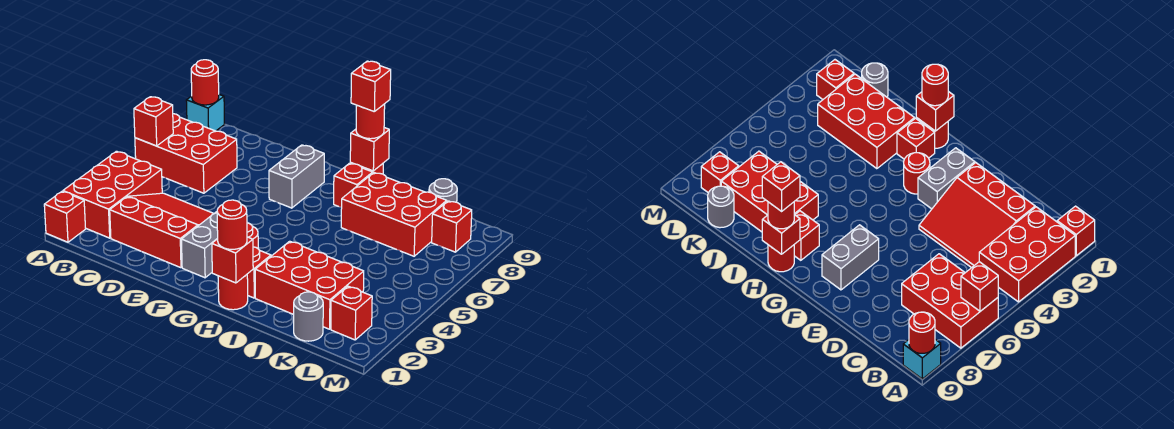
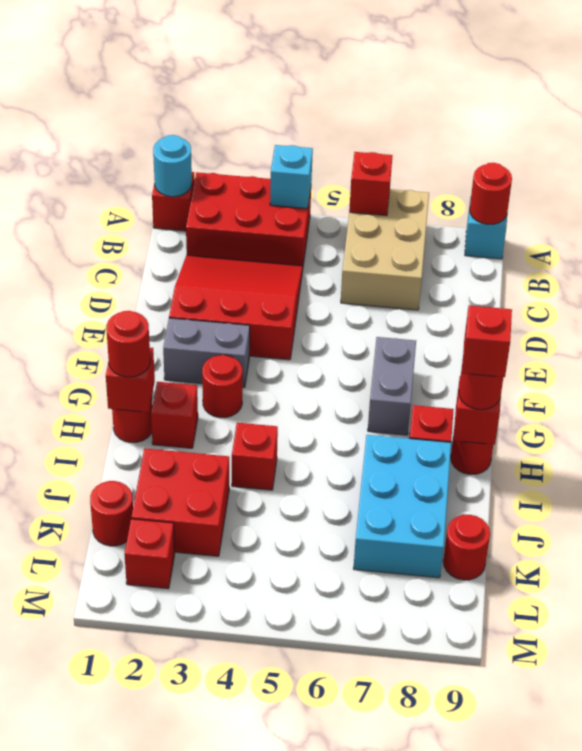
none -> cyan 1x1 round brick [153,135,192,197]
none -> cyan 1x1 brick [270,145,313,209]
red 2x3 brick [135,114,237,193] -> tan 2x3 brick [341,189,429,310]
red 3x3 slope [110,193,214,268] -> red 3x3 slope turned to [169,255,303,360]
grey 1x2 brick [269,145,324,208] -> grey 1x2 brick turned to [368,337,416,435]
red 2x3 brick [255,241,364,329] -> red 2x2 brick [131,448,229,556]
red 2x3 brick [341,173,447,256] -> cyan 2x3 brick [353,435,451,578]
grey 1x1 round brick [294,292,323,341] -> red 1x1 round brick [90,481,133,546]
grey 1x1 round brick [429,179,457,202] -> red 1x1 round brick [443,515,490,580]
red 1x1 brick [432,201,472,252] -> red 1x1 brick moved to [232,423,278,490]

